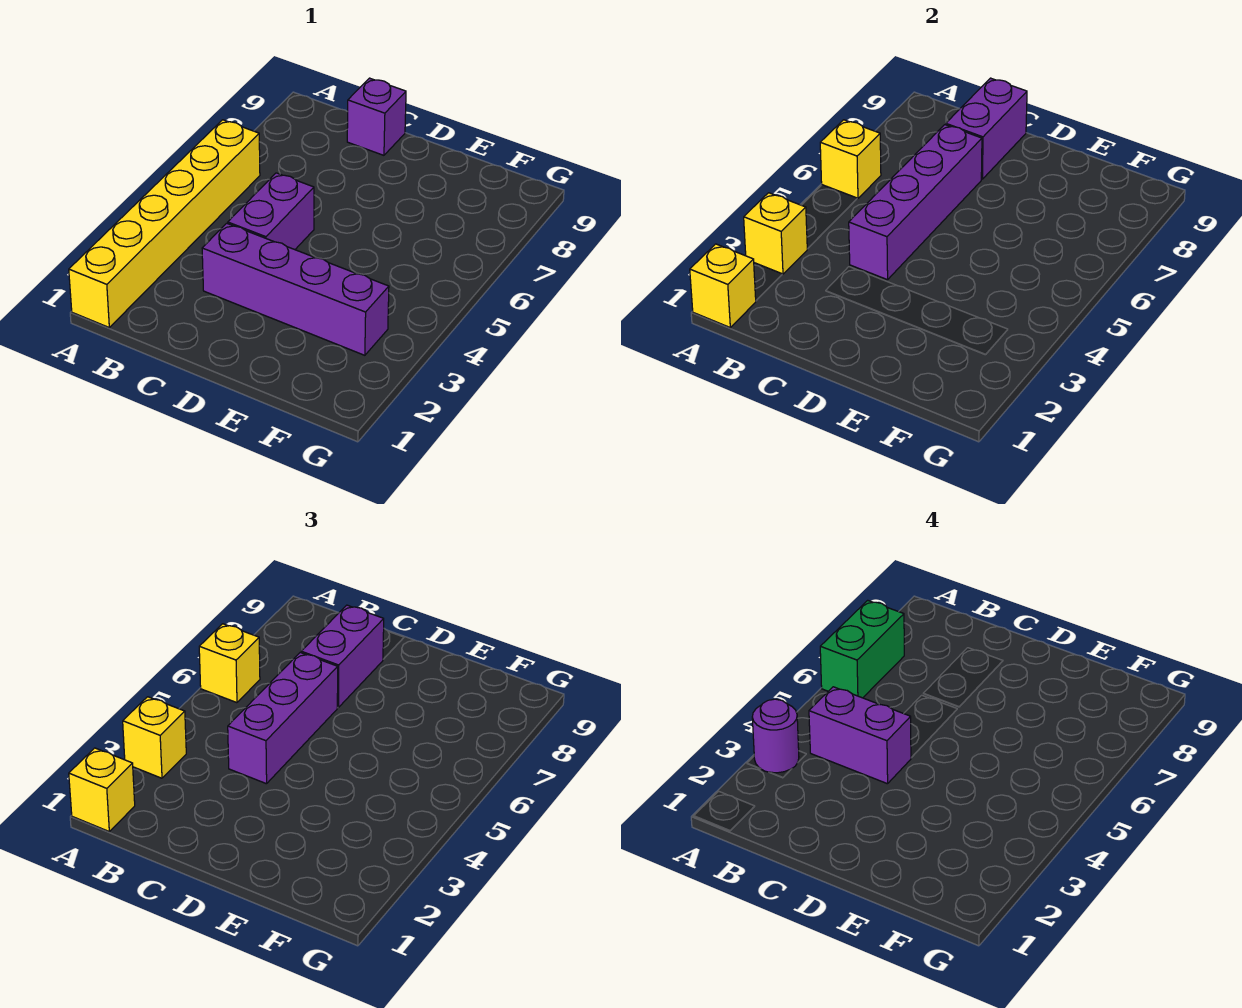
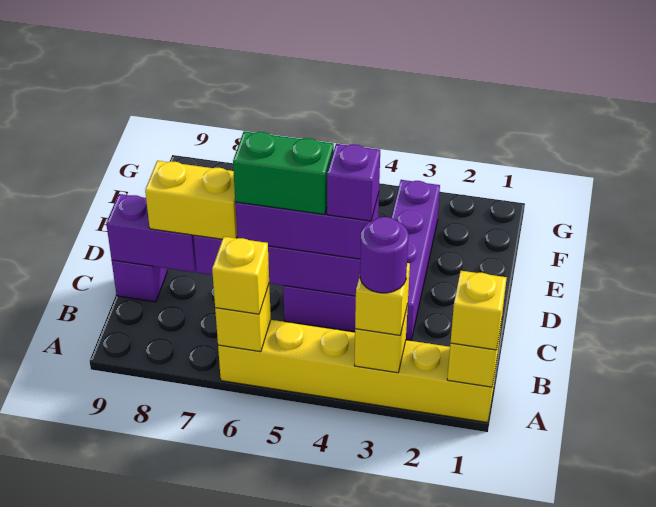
green 1x2 brick [820,600,904,698] -> green 1x2 brick moved to [233,131,334,214]
purple 1x2 brick [809,687,911,784] -> purple 1x1 brick [327,144,380,221]
purple 1x2 brick [301,605,384,707] -> yellow 1x2 brick [145,161,237,239]

